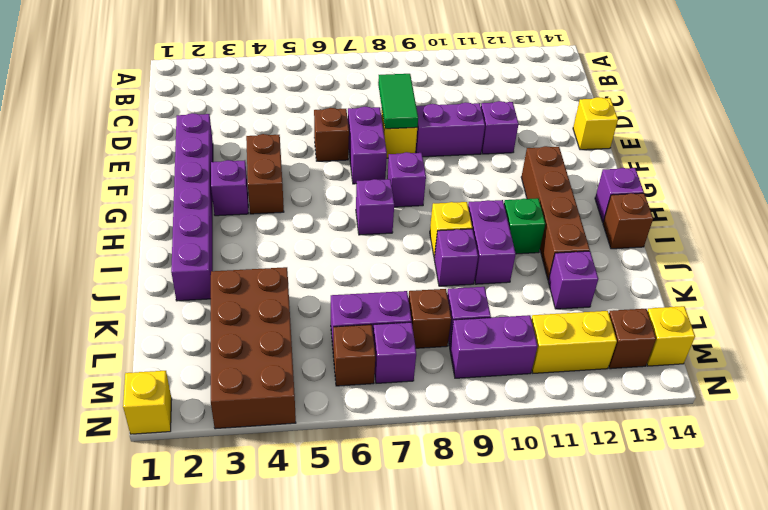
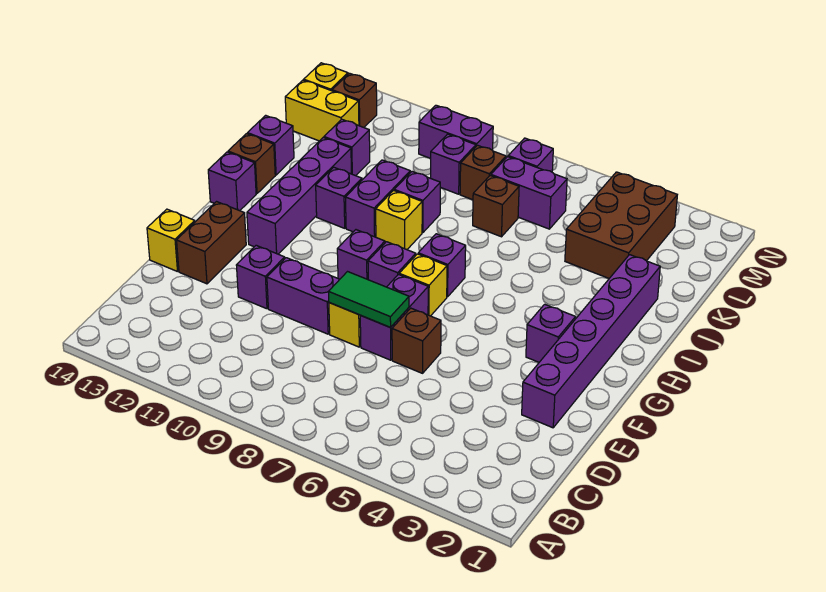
green 1x2 tile [378,74,418,129] -> green 1x2 tile turned to [329,272,409,327]
brown 1x2 brick [246,134,284,214] -> brown 1x2 brick moved to [177,202,246,284]
none -> purple 1x1 brick [337,230,385,280]
brown 1x4 brick [521,146,590,280] -> purple 1x4 brick [247,138,351,254]
green 1x1 brick [504,198,545,254] -> purple 1x1 brick [316,167,362,228]
none -> purple 1x1 brick [247,115,294,175]
brown 2x4 brick [211,267,296,429] -> brown 2x3 brick [565,172,677,278]
brown 1x1 brick [333,325,375,386] -> brown 1x1 brick moved to [473,175,519,237]
yellow 1x2 brick [531,311,617,373] -> yellow 1x2 brick moved to [285,80,359,141]
yellow 1x1 brick [123,371,172,434] -> yellow 1x1 brick moved to [399,254,447,316]

